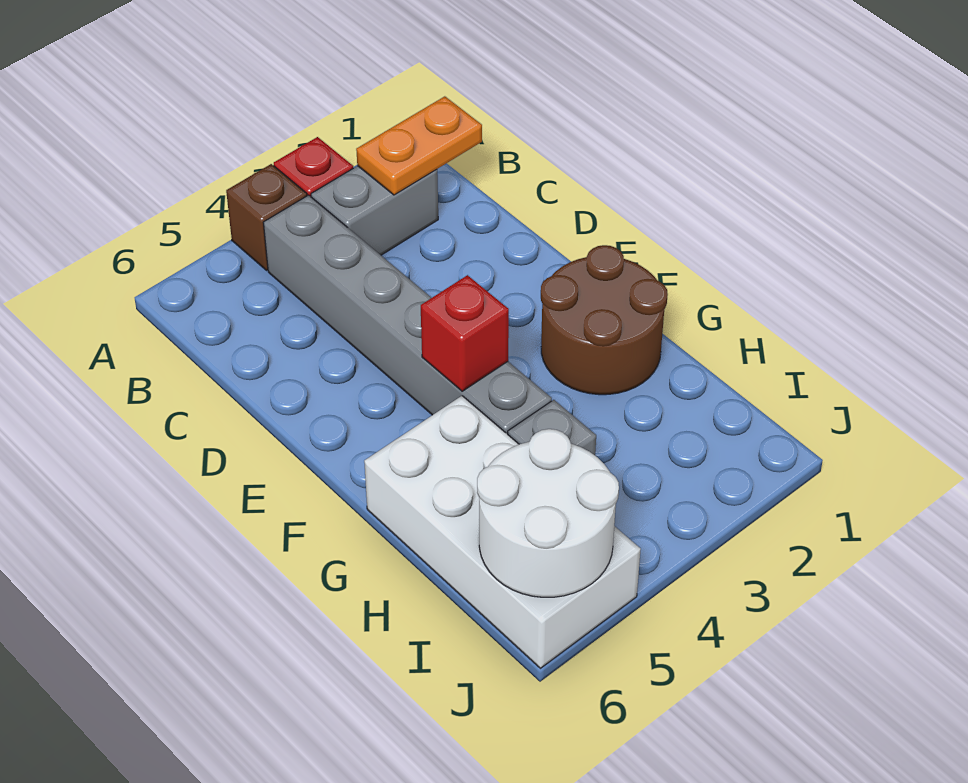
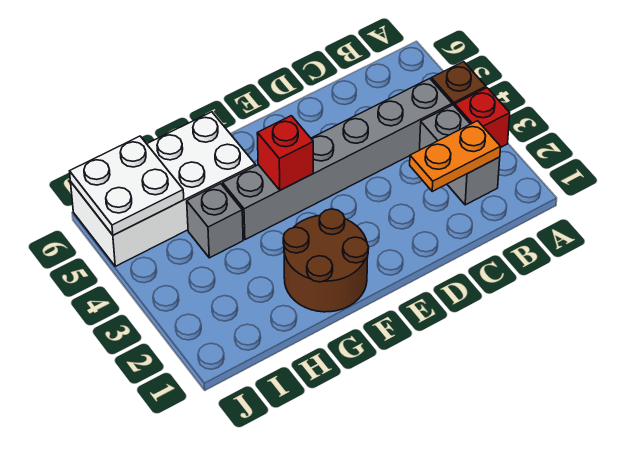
orange 1x2 plate [356,96,482,195] -> orange 1x2 plate turned to [410,121,501,191]
white 2x2 round brick [477,429,619,597] -> white 2x2 plate [70,136,184,235]

